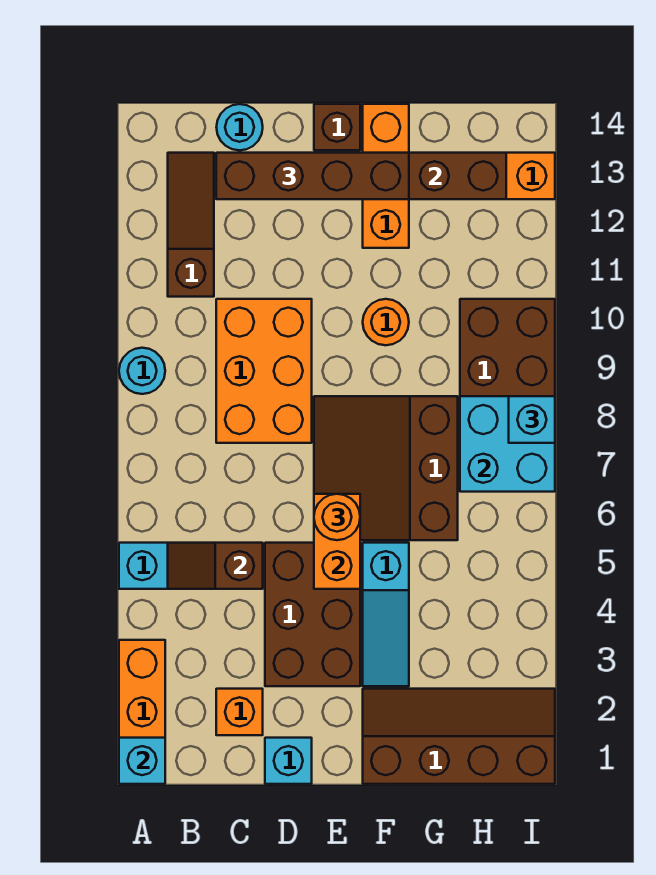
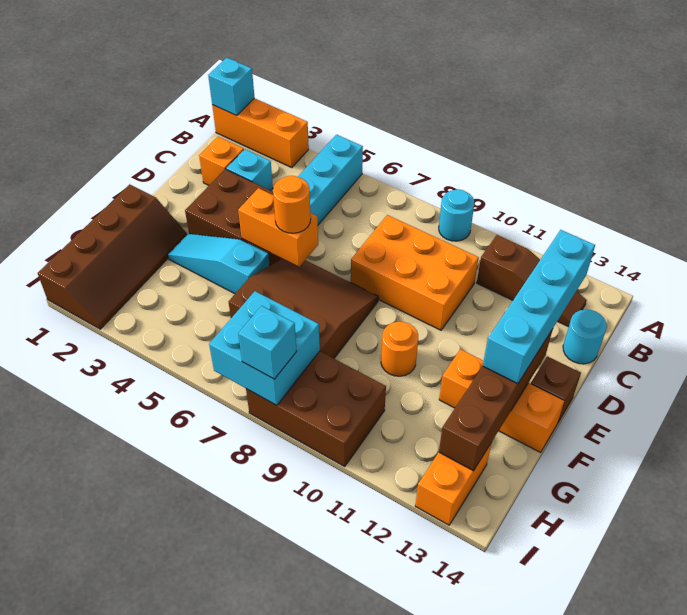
brown 1x2 slope [168,543,263,589] -> none
brown 1x4 brick [216,153,409,199] -> cyan 1x4 brick [483,230,595,384]
cyan 1x1 brick [265,738,312,784] -> cyan 1x1 brick moved to [226,149,273,191]

